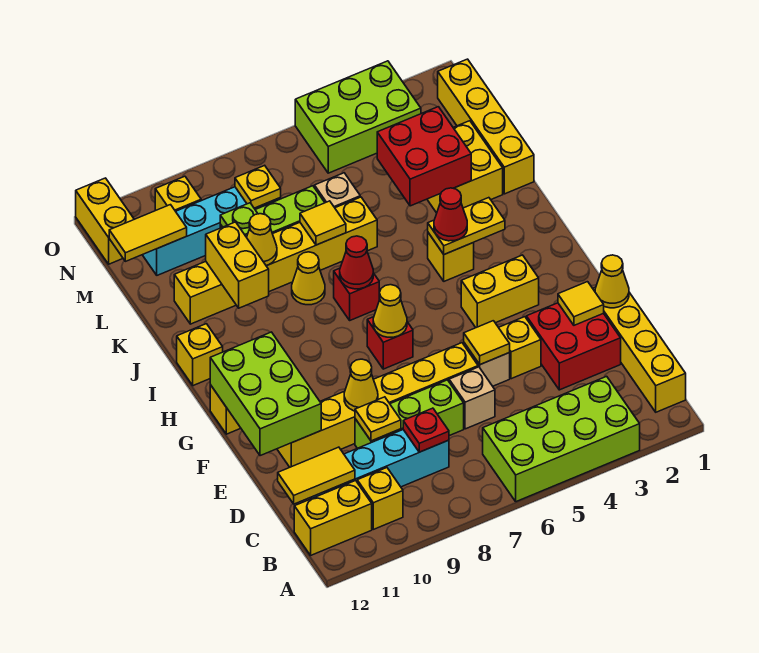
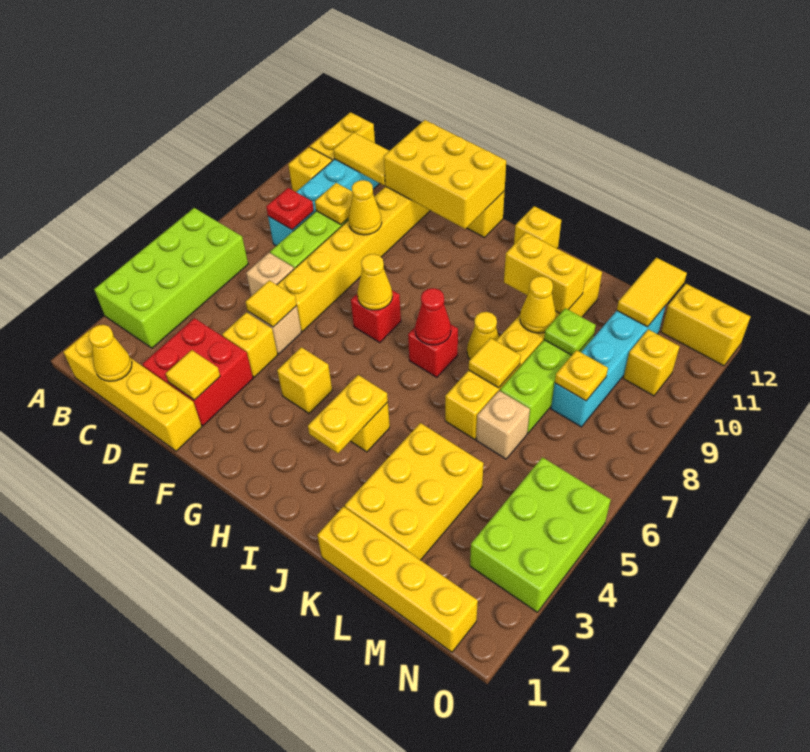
yellow 1x2 tile [278,447,355,504] -> yellow 1x2 tile turned to [333,132,389,185]
yellow 1x1 cone [595,255,629,308] -> yellow 1x1 cone moved to [88,325,132,381]
lime 2x3 brick [210,332,321,456] -> yellow 2x3 brick [384,120,506,229]
yellow 1x2 brick [461,255,539,328] -> yellow 1x1 brick [277,347,332,413]
red 1x1 cone [434,188,467,241] -> none
yellow 2x2 brick [427,121,503,213] -> yellow 2x3 brick [345,423,484,560]
red 2x2 brick [377,107,471,206] -> none

